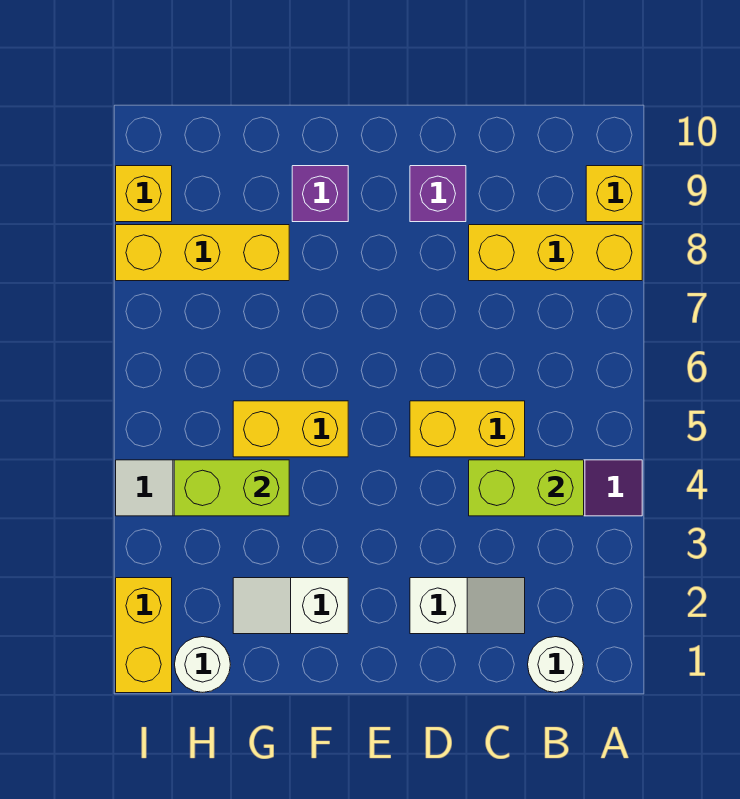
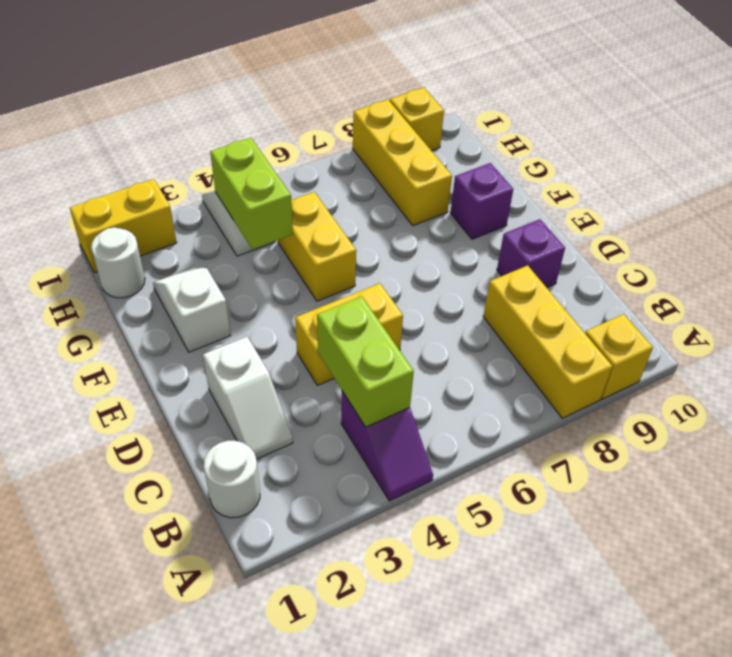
yellow 1x2 brick [410,401,525,457] -> yellow 1x2 brick turned to [295,283,403,385]

